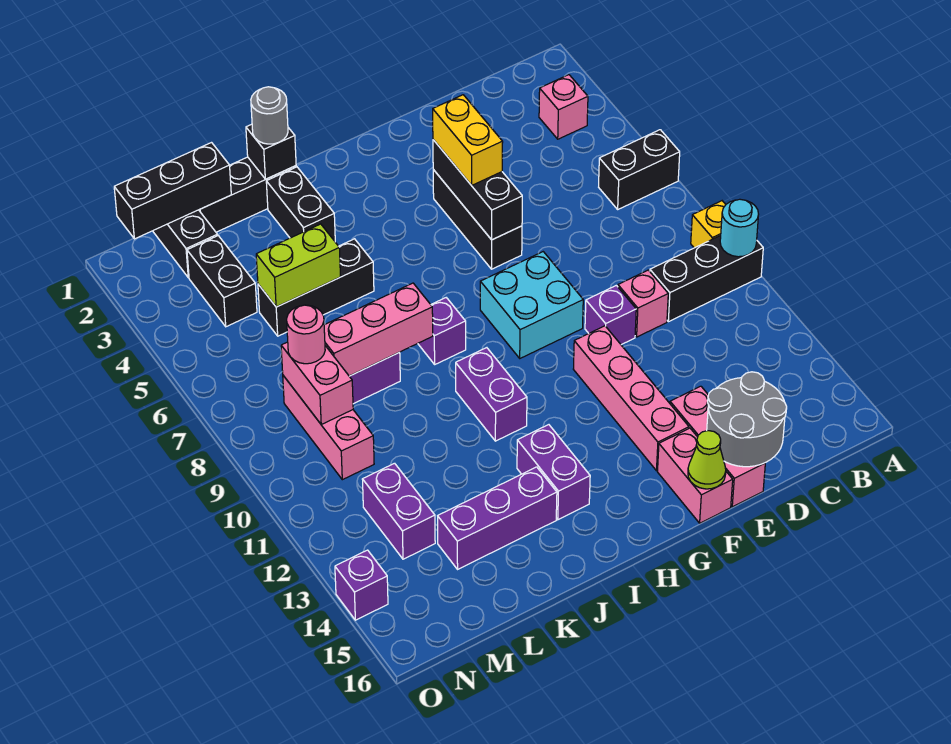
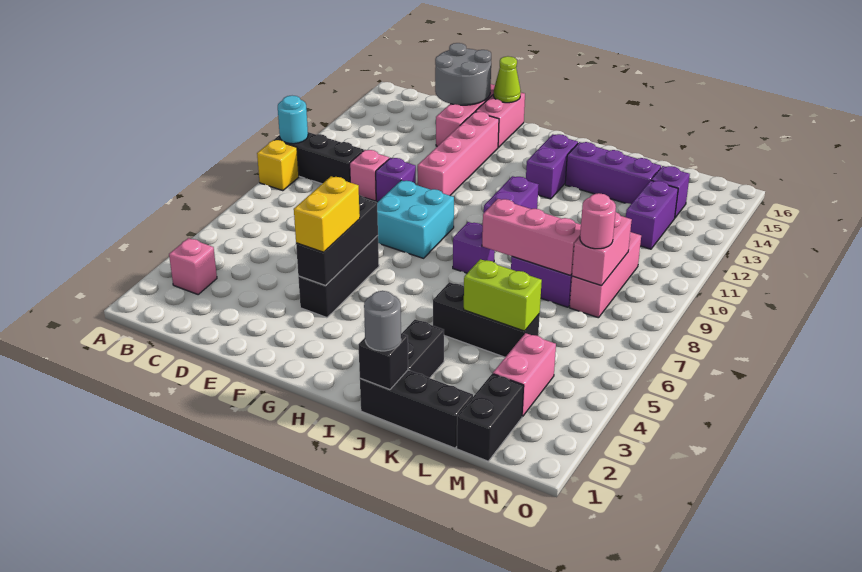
black 1x2 brick [599,130,680,209] -> none
black 1x3 brick [114,143,231,239] -> none
black 1x2 brick [187,236,257,327] -> pink 1x2 brick [493,333,556,417]
purple 1x1 brick [335,550,388,620] -> purple 1x1 brick moved to [651,166,690,218]

